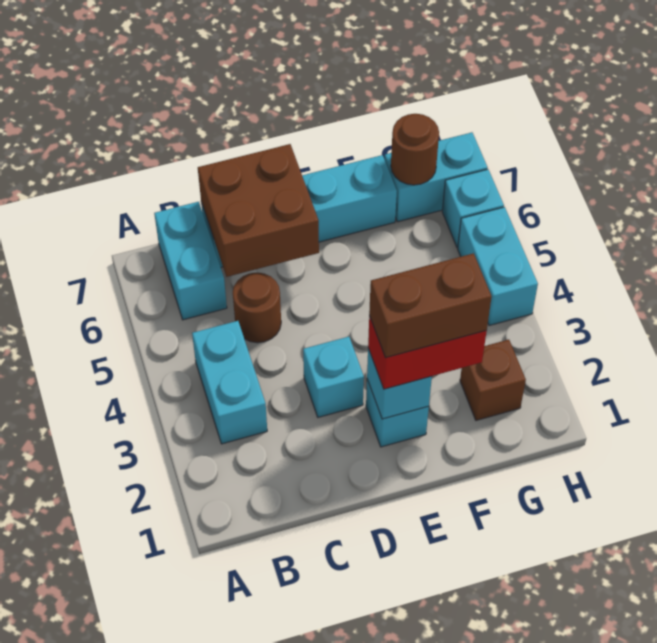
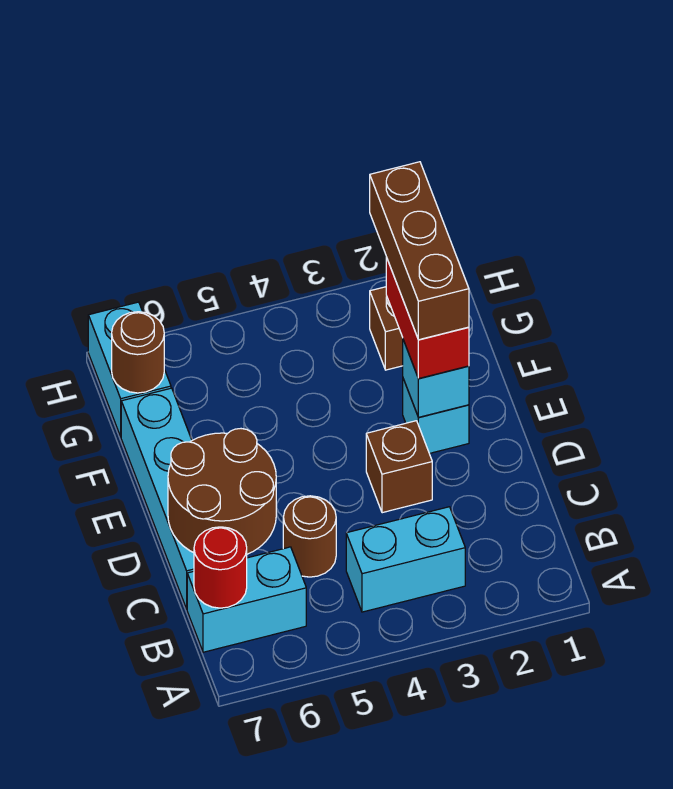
none -> red 1x1 round brick [194,527,247,608]
brown 2x2 brick [198,144,319,277] -> brown 2x2 round brick [168,429,276,554]
cyan 1x1 brick [303,337,364,417] -> brown 1x1 brick [366,421,432,513]
brown 1x2 brick [369,253,492,358] -> brown 1x3 brick [370,162,469,340]
cyan 1x2 brick [458,207,538,326] -> none
cyan 1x1 brick [442,169,504,248] -> none

